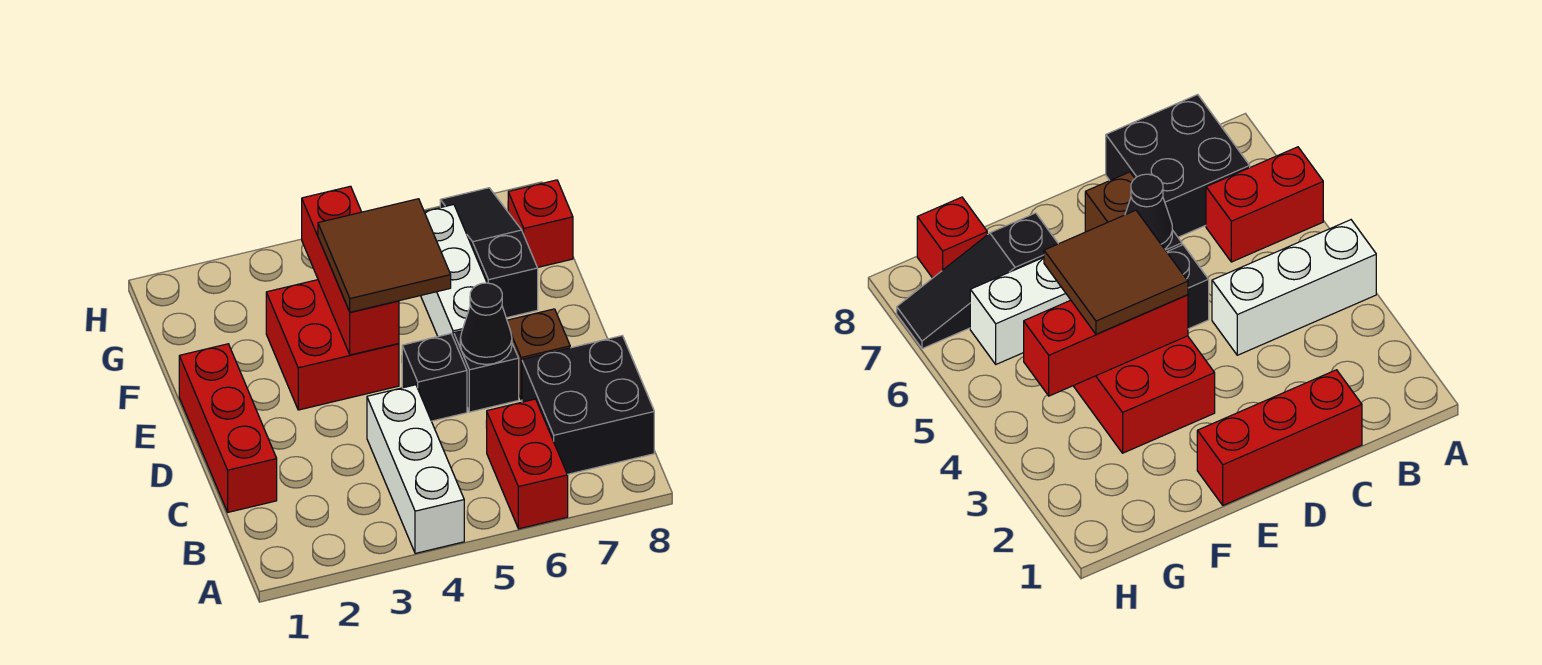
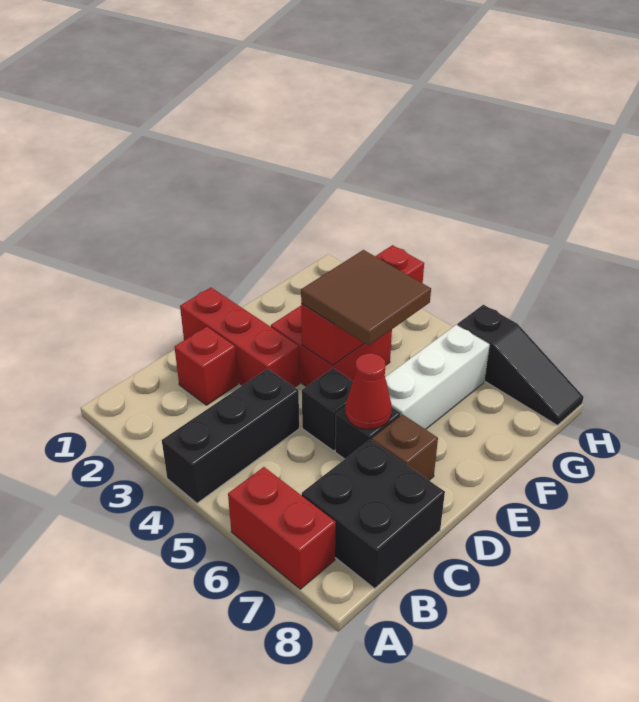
white 1x3 brick [367,385,464,553] -> black 1x3 brick [162,369,299,503]
red 1x2 brick [486,399,568,529] -> red 1x2 brick turned to [228,467,336,589]
red 1x3 brick [179,344,277,512] -> red 1x3 brick turned to [180,288,300,387]
black 1x1 cone [460,283,512,364] -> red 1x1 cone [346,353,392,429]
black 1x3 slope [440,188,538,318] -> black 1x3 slope turned to [457,305,584,425]
red 1x1 brick [508,180,573,268] -> red 1x1 brick moved to [175,327,238,405]

